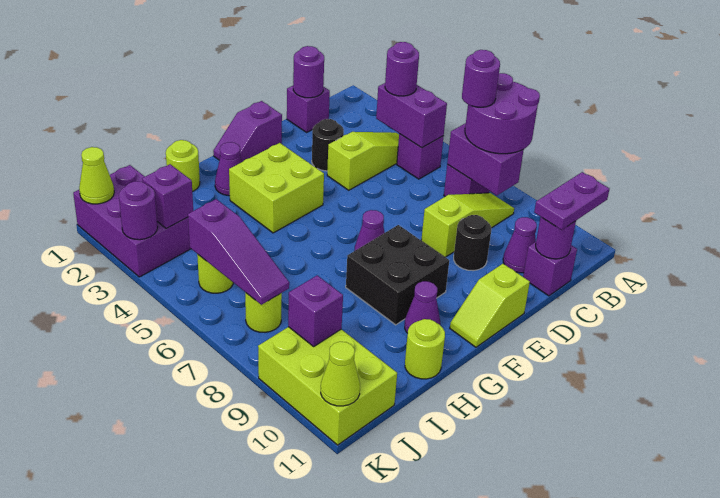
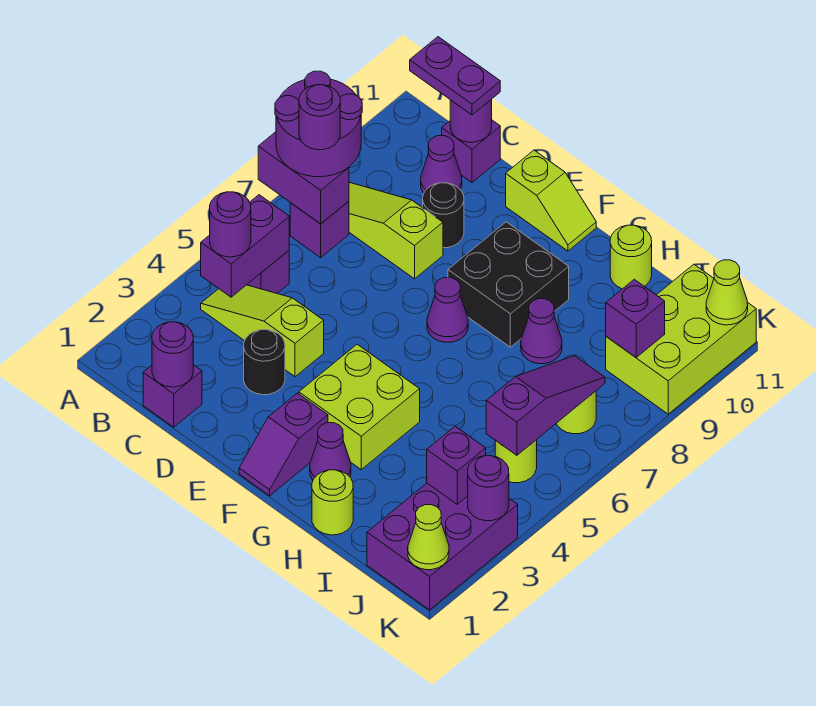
purple 1x2 brick [447,123,524,196] -> purple 1x2 brick turned to [258,132,349,224]
purple 1x2 slope [213,101,282,162] -> purple 1x2 slope turned to [239,393,328,496]
purple 1x1 cone [405,281,440,333] -> purple 1x1 cone moved to [521,299,562,364]

